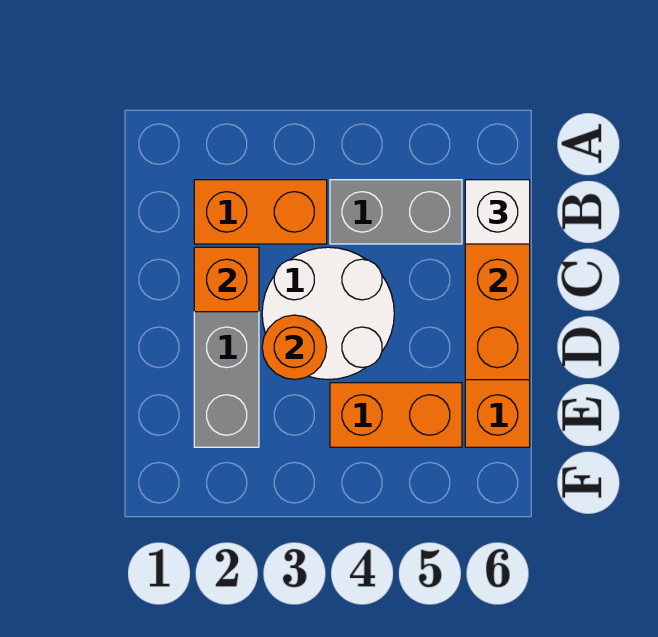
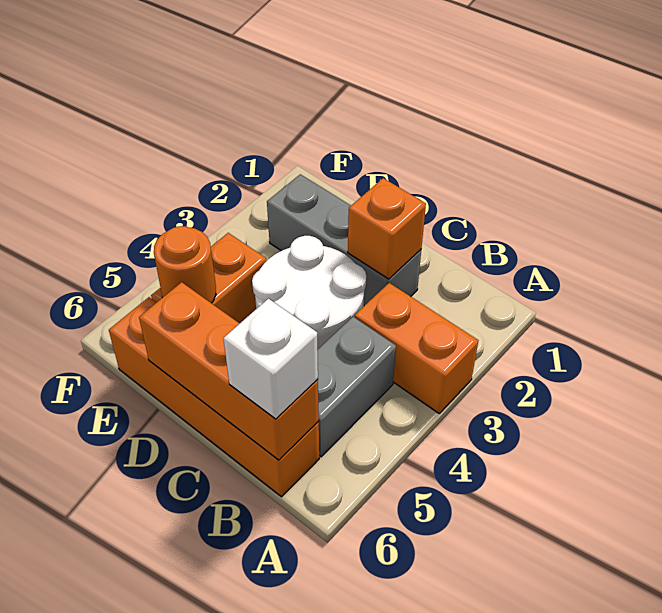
orange 1x2 brick [194,180,327,244] -> orange 1x2 brick turned to [355,283,478,413]
orange 1x1 round brick [262,315,327,380] -> orange 1x1 round brick moved to [154,226,216,303]

